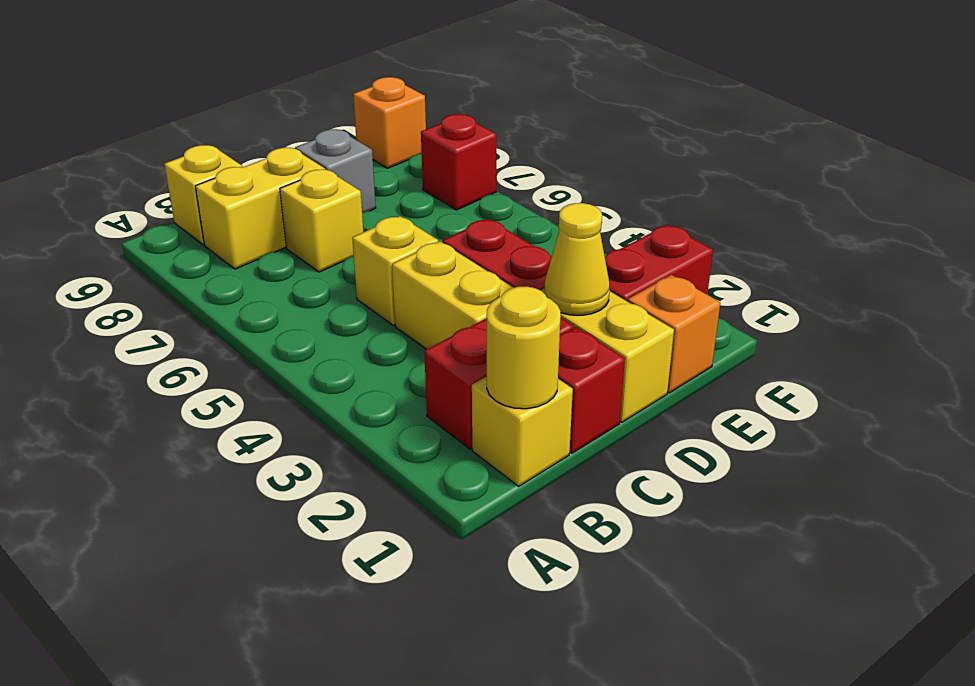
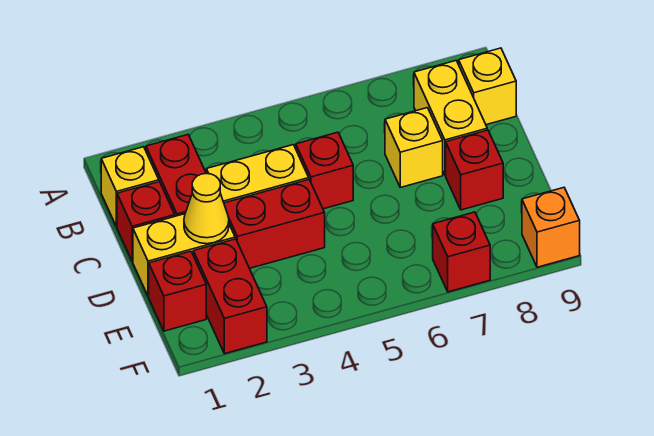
yellow 1x1 round brick [487,286,561,409] -> none
yellow 1x1 brick [352,216,438,325] -> red 1x1 brick [296,132,353,209]
grey 1x1 brick [295,129,376,213] -> red 1x1 brick [446,130,503,210]
orange 1x1 brick [627,275,720,393] -> red 1x1 brick [149,251,206,331]

